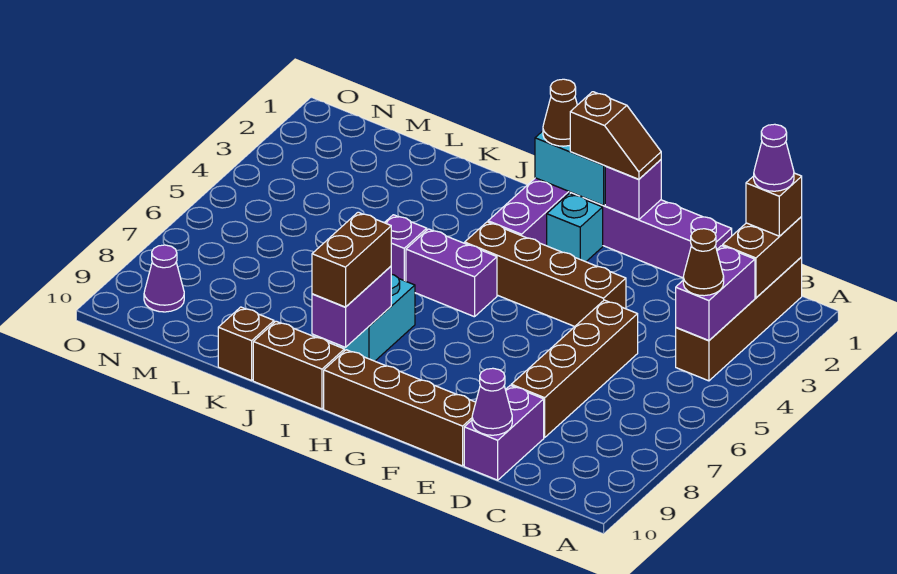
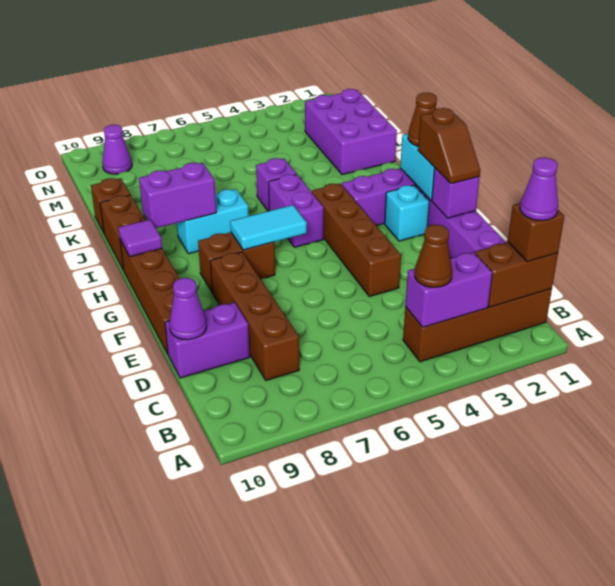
brown 1x4 brick [511,300,638,438] -> brown 1x4 brick turned to [210,252,299,380]
none -> cyan 1x2 tile [230,205,307,250]
none -> purple 1x1 tile [118,219,162,257]
brown 1x2 brick [312,212,391,307] -> brown 1x2 brick moved to [198,232,275,292]
none -> purple 2x3 brick [305,89,397,175]

